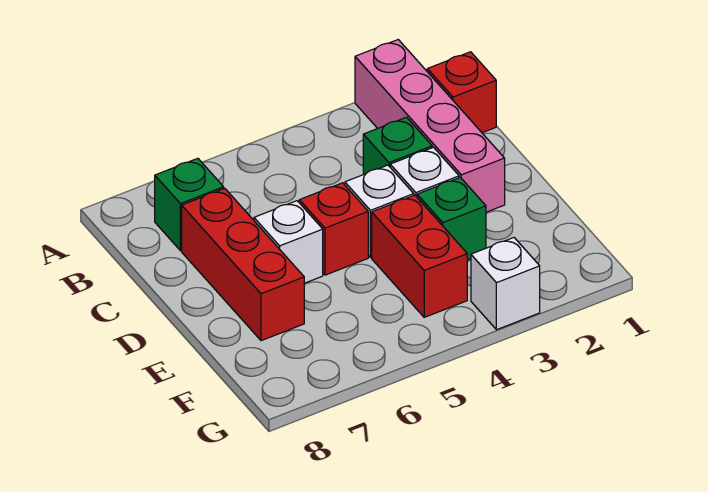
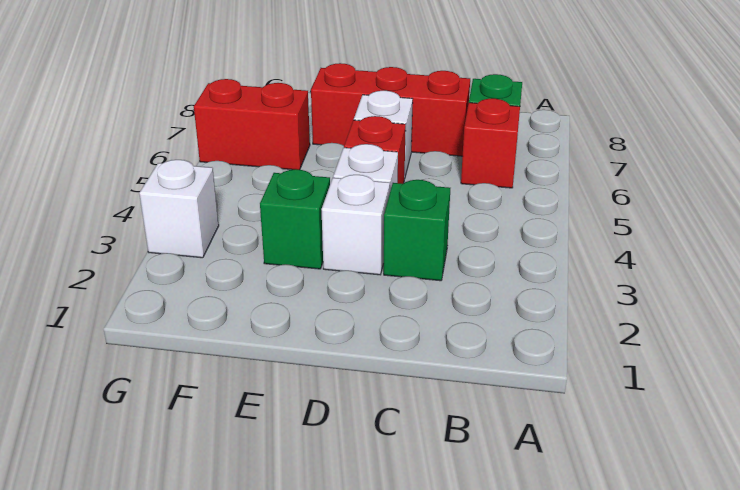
pink 1x4 brick [355,40,505,212] -> none
red 1x1 brick [427,52,496,133] -> red 1x1 brick moved to [461,98,520,188]
red 1x2 brick [372,195,467,317] -> red 1x2 brick moved to [194,79,310,170]

